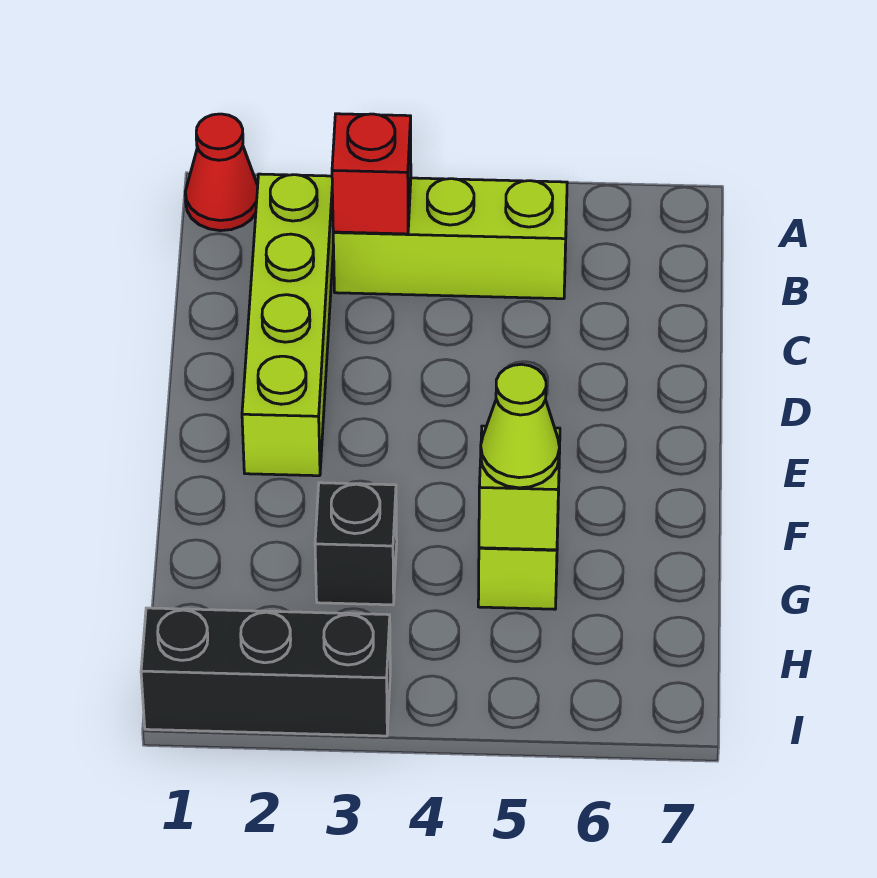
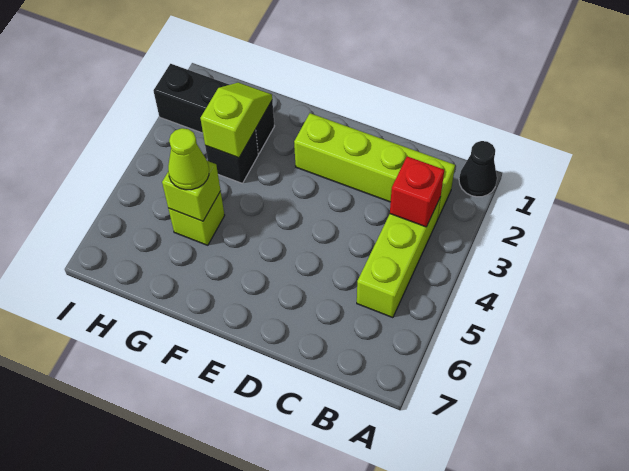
red 1x1 cone [185,114,258,231] -> black 1x1 cone [459,141,497,197]
none -> lime 1x2 slope [200,83,272,158]
black 1x3 brick [141,608,390,736] -> black 1x3 brick turned to [154,64,274,154]

